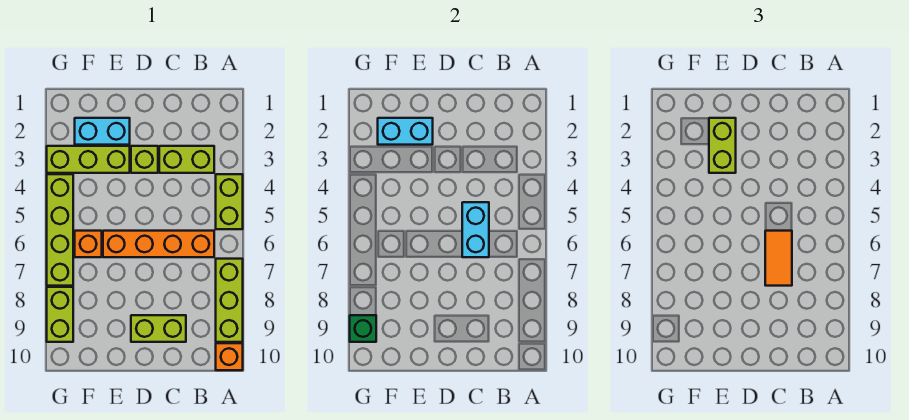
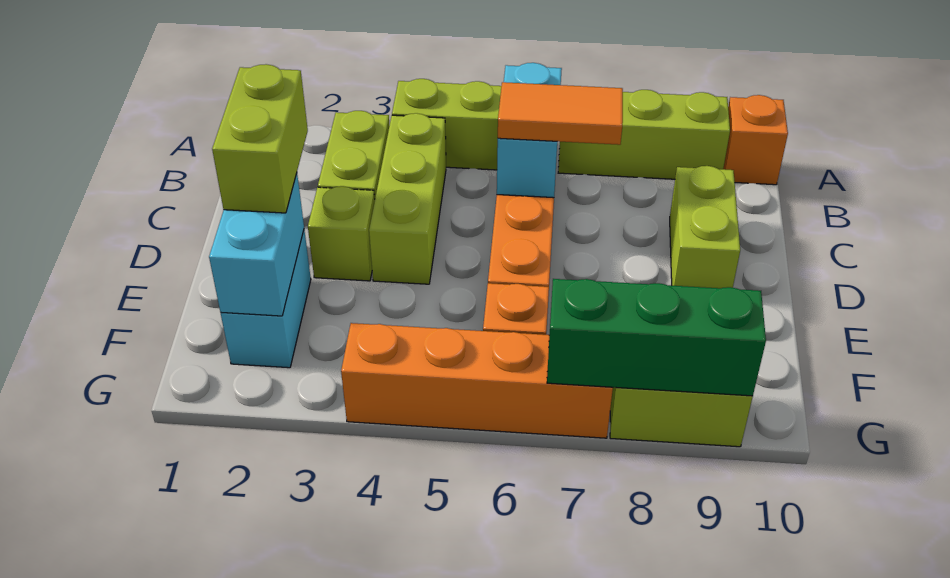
cyan 1x2 brick [462,202,489,257] -> cyan 1x2 brick turned to [497,63,562,198]
lime 1x2 brick [709,118,736,173] -> lime 1x2 brick turned to [212,64,308,213]
lime 1x3 brick [47,146,130,173] -> lime 1x3 brick moved to [369,113,446,284]
lime 1x4 brick [47,174,73,286] -> orange 1x4 brick [341,323,613,438]
green 1x1 brick [350,315,376,342] -> green 1x3 brick [547,279,766,396]

